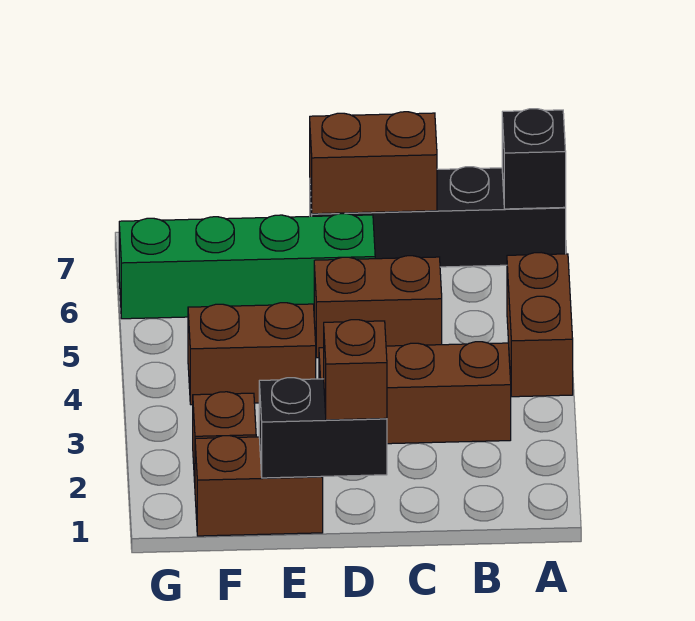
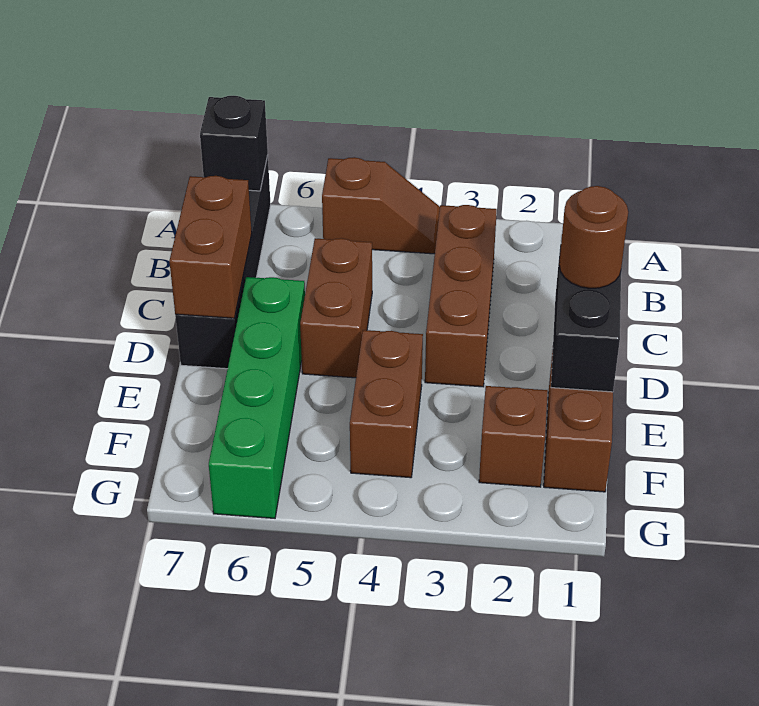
brown 1x2 brick [507,253,573,397] -> brown 1x2 slope [322,157,440,254]
brown 1x1 brick [324,320,387,420] -> brown 1x1 round brick [559,186,628,288]

